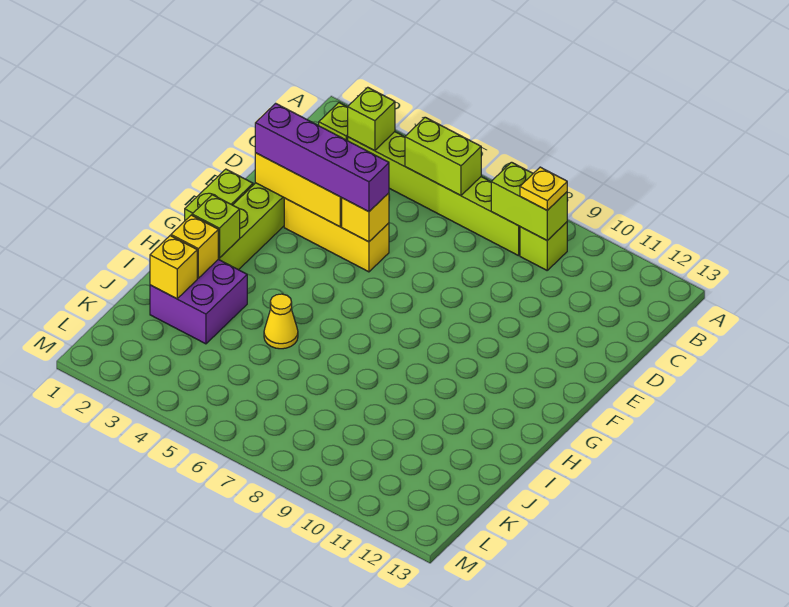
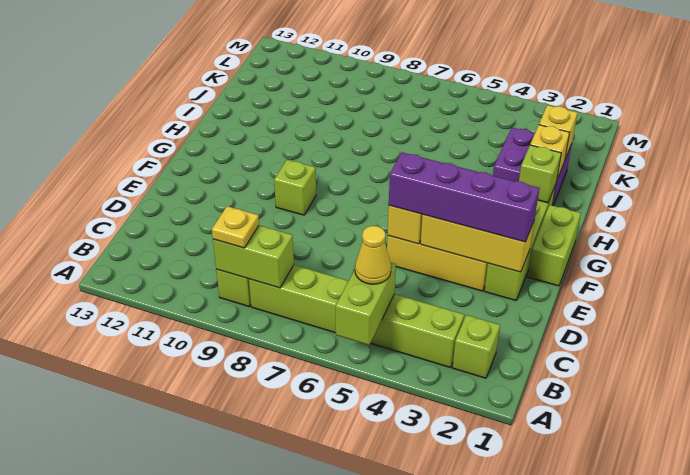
lime 1x1 brick [348,87,395,151] -> lime 1x1 brick moved to [274,160,316,215]
lime 1x2 brick [405,117,481,196] -> lime 1x2 brick turned to [336,262,396,345]
yellow 1x1 cone [264,294,298,349] -> yellow 1x1 cone moved to [355,226,391,284]

